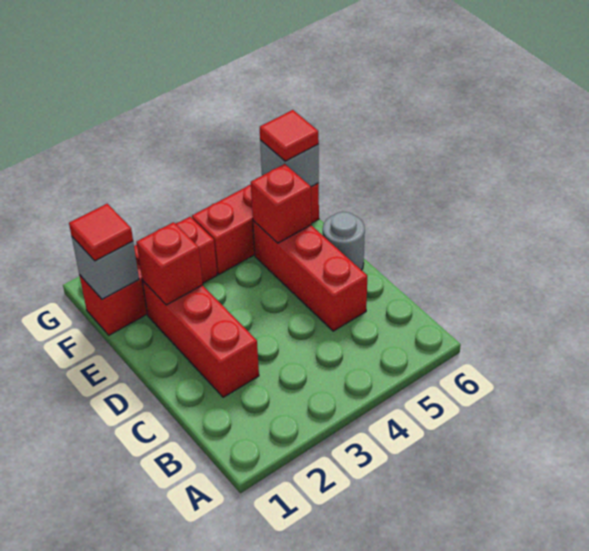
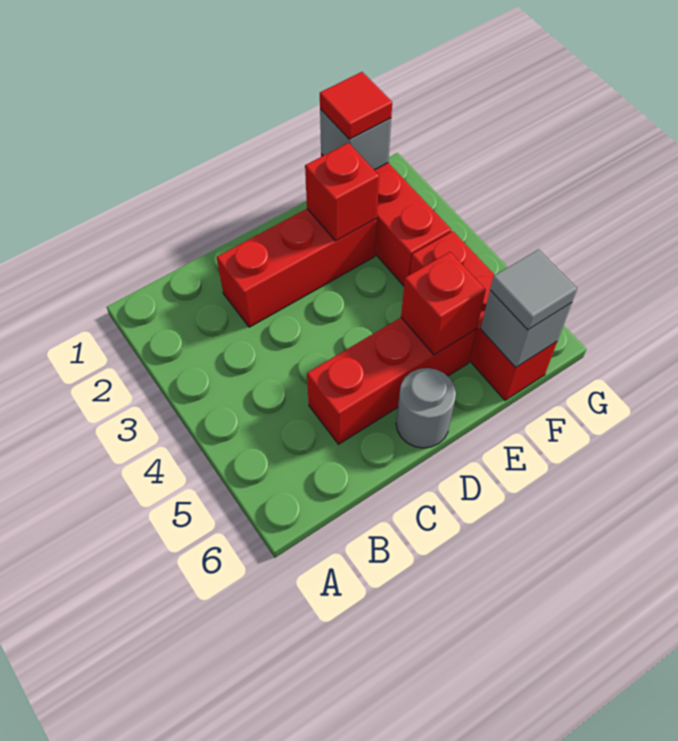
red 1x1 tile [260,110,319,161] -> grey 1x1 tile [490,249,577,330]

